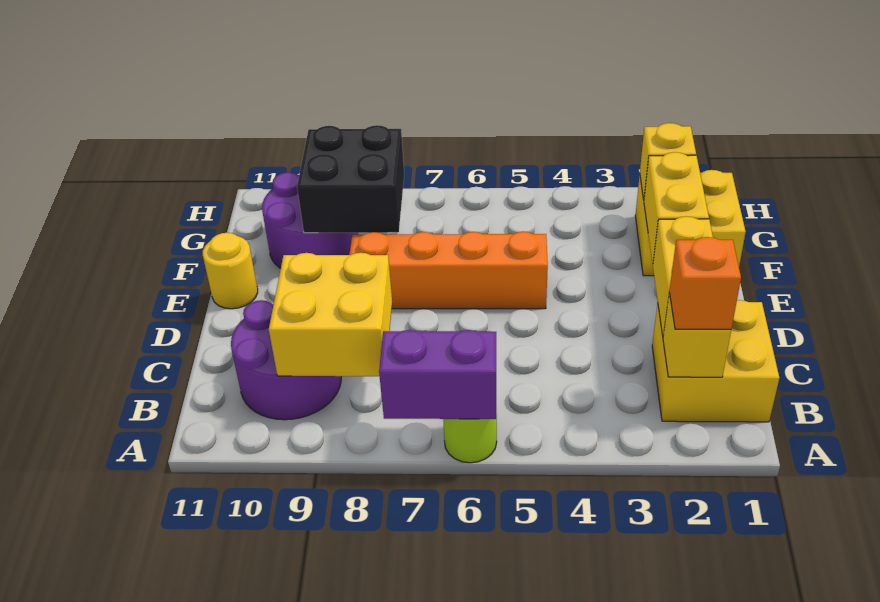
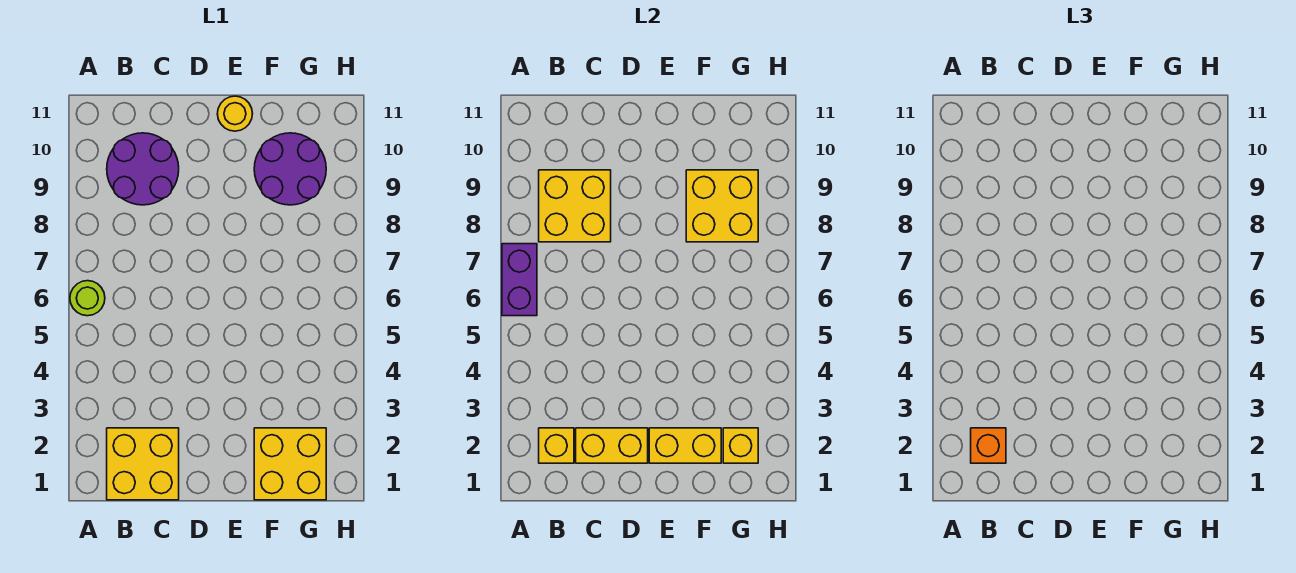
orange 1x4 brick [349,232,548,309] -> none
black 2x2 brick [297,125,404,233] -> yellow 2x2 brick [686,170,758,242]

